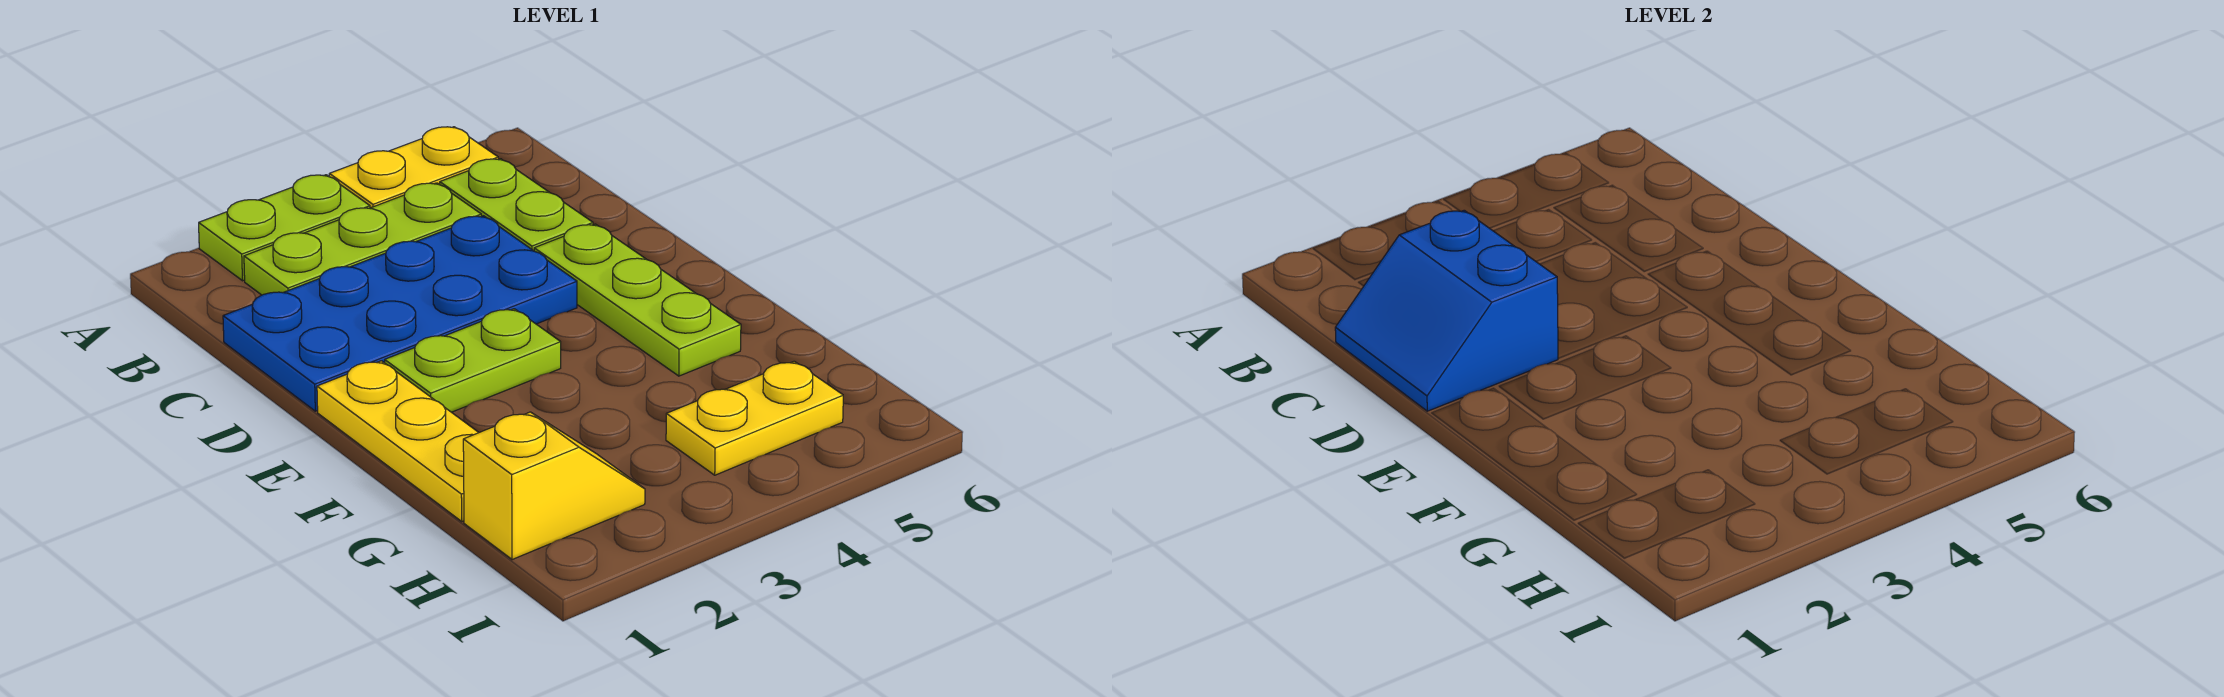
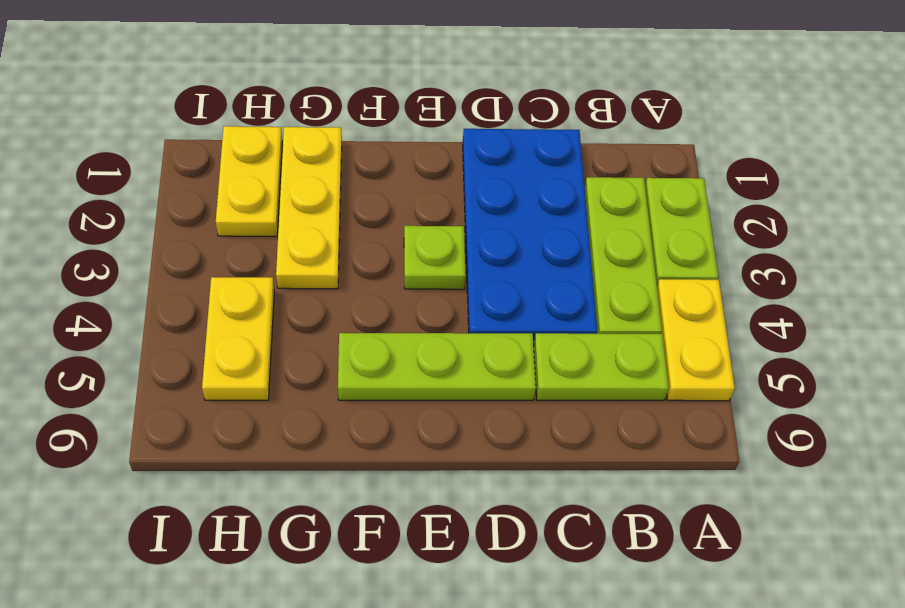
blue 2x2 slope [1335,210,1558,411] -> none
yellow 1x3 plate [317,361,479,521] -> yellow 1x3 plate turned to [276,127,342,289]
lime 1x2 plate [385,309,561,412] -> lime 1x1 plate [404,226,466,289]
yellow 1x2 slope [463,412,645,560] -> yellow 1x2 plate [216,126,282,236]

